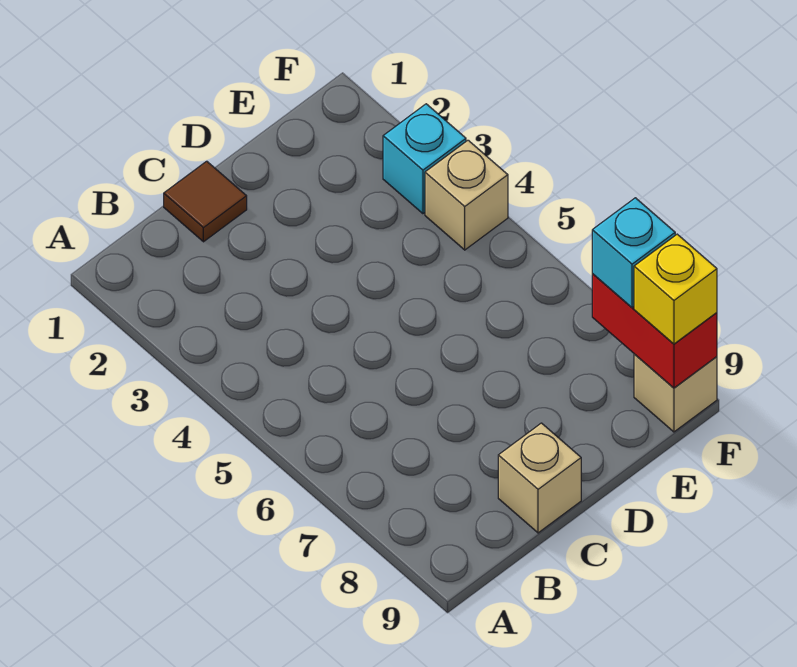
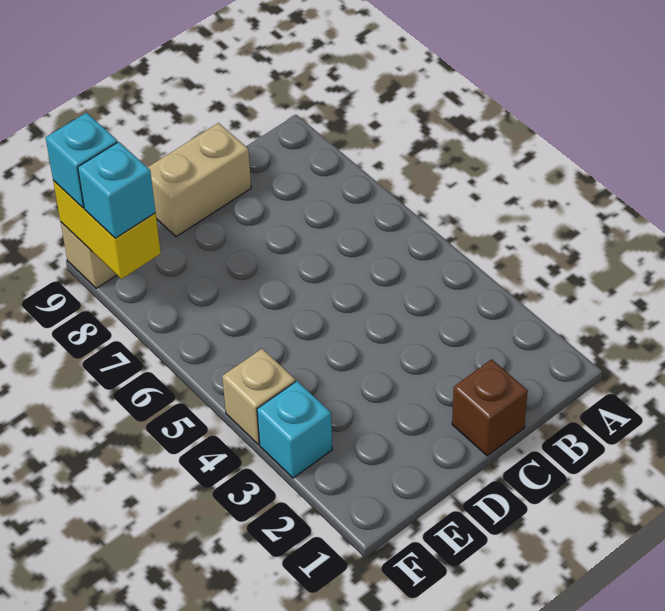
brown 1x1 tile [164,161,247,242] -> brown 1x1 brick [452,359,528,456]
tan 1x1 brick [498,423,581,533] -> tan 1x2 brick [147,123,251,237]
red 1x2 brick [592,273,717,388] -> yellow 1x2 brick [53,181,161,279]
yellow 1x1 brick [634,234,717,344] -> cyan 1x1 brick [46,113,117,208]

